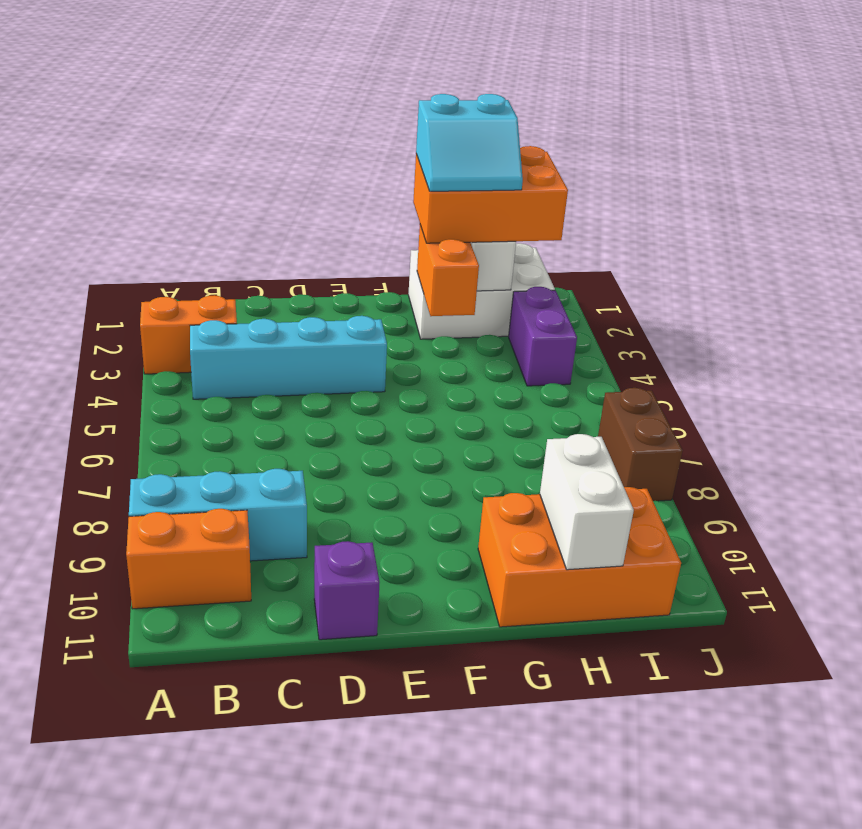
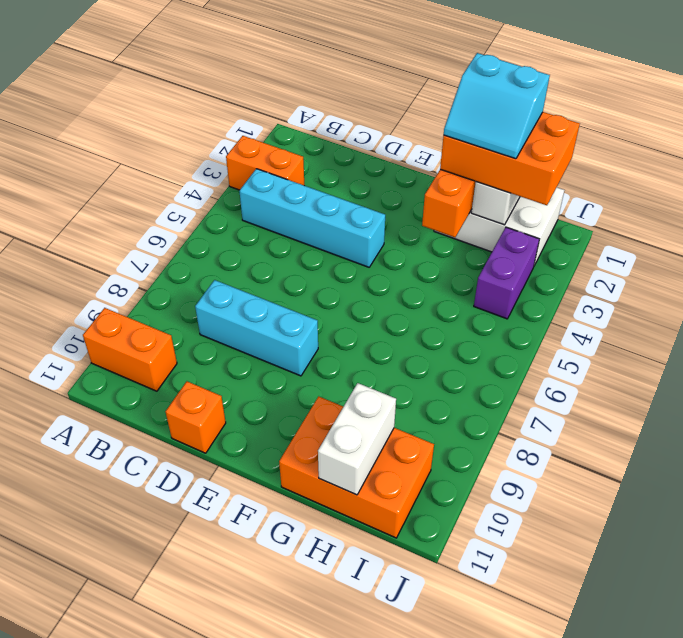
cyan 1x3 brick [129,469,307,561] -> cyan 1x3 brick moved to [195,280,318,376]
purple 1x1 brick [314,541,380,640] -> orange 1x1 brick [166,381,226,453]
brown 1x2 brick [598,388,683,501] -> none

